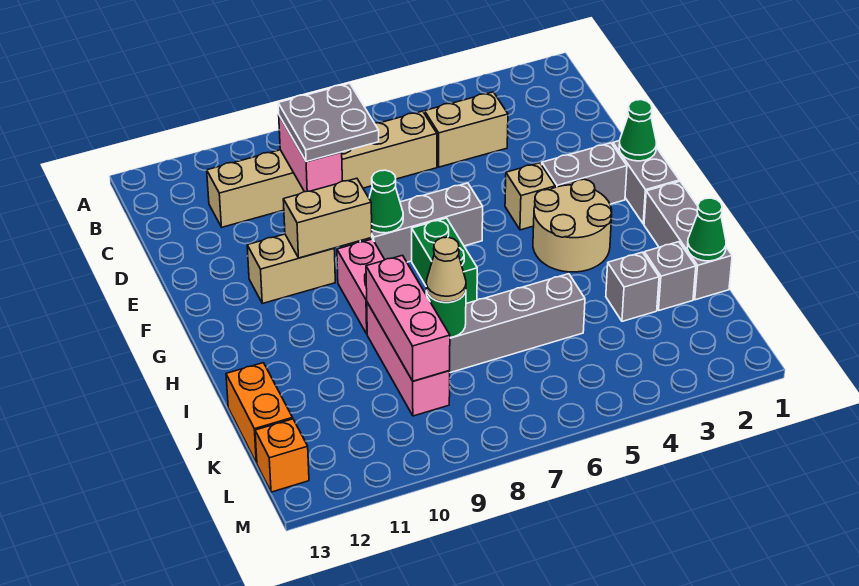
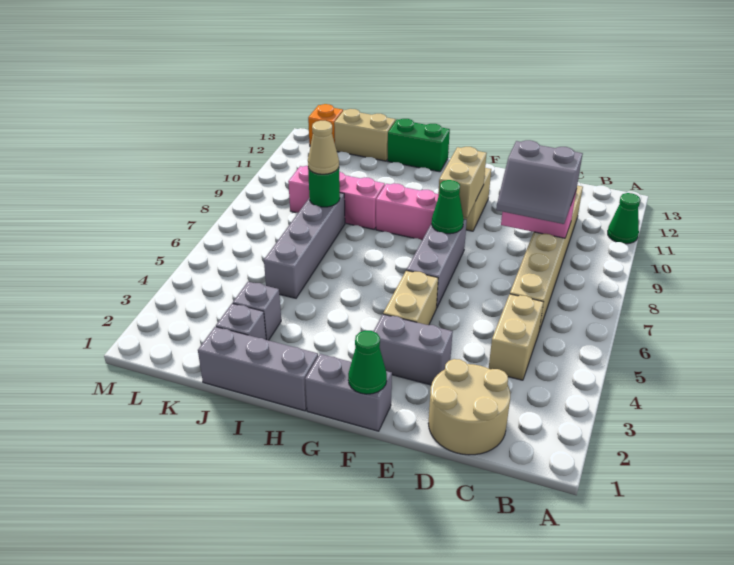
grey 2x2 plate [278,83,379,162] -> grey 2x2 slope [496,140,583,224]
grey 1x2 brick [542,143,627,204] -> grey 1x2 brick turned to [374,314,453,385]
tan 1x1 brick [505,163,555,230] -> tan 1x2 brick [383,270,438,325]
tan 2x2 round brick [533,179,612,272] -> tan 2x2 round brick moved to [428,359,510,455]
green 1x2 brick [412,218,477,303] -> green 1x2 brick moved to [388,119,450,172]
pink 1x3 brick [366,255,450,381] -> none
green 1x1 cone [687,198,726,261] -> green 1x1 cone moved to [608,193,640,244]
orange 1x2 brick [226,363,293,463] -> tan 1x2 brick [334,109,396,161]

